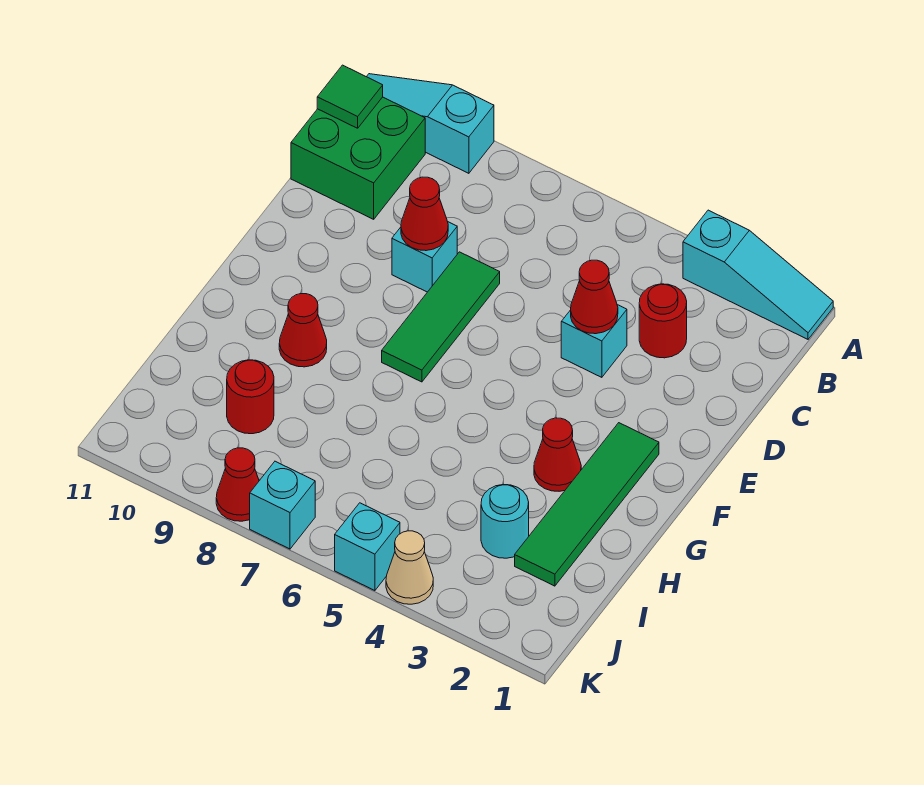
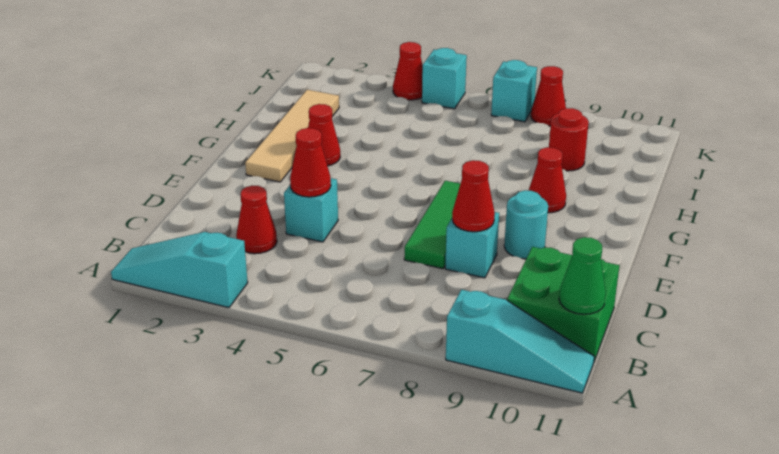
green 1x1 tile [317,65,383,128] -> green 1x1 cone [559,237,606,314]
red 1x1 round brick [639,284,687,358] -> red 1x1 cone [236,186,277,254]
green 1x4 tile [515,423,659,586] -> tan 1x4 tile [245,90,339,182]
cyan 1x1 round brick [481,484,529,558] -> cyan 1x1 round brick moved to [504,190,548,259]
tan 1x1 cone [386,531,433,604] -> red 1x1 cone [393,42,423,100]

